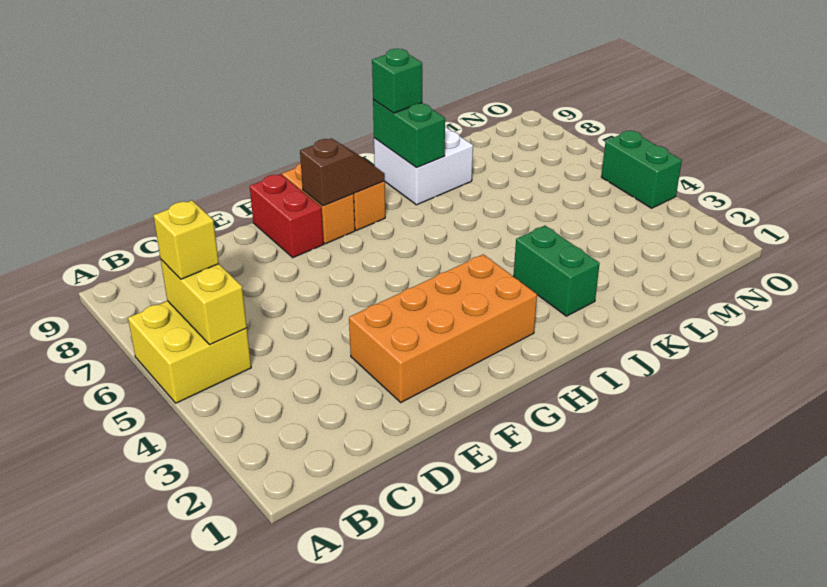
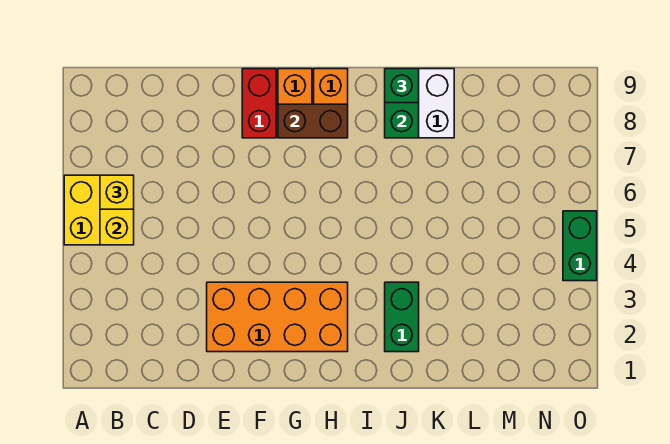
brown 1x2 slope [300,138,385,206] -> brown 1x2 brick [278,104,348,138]

